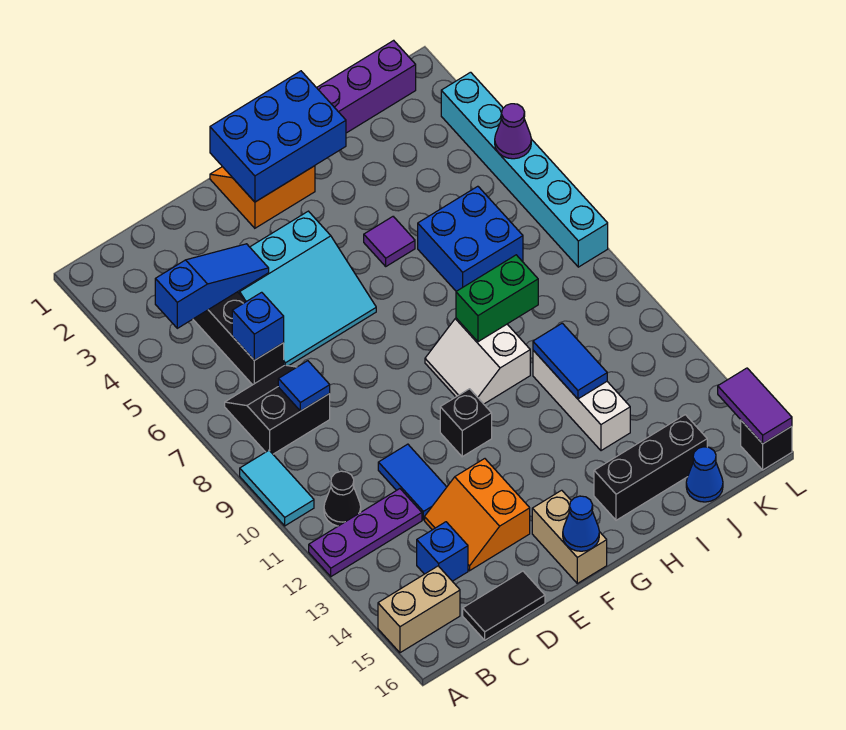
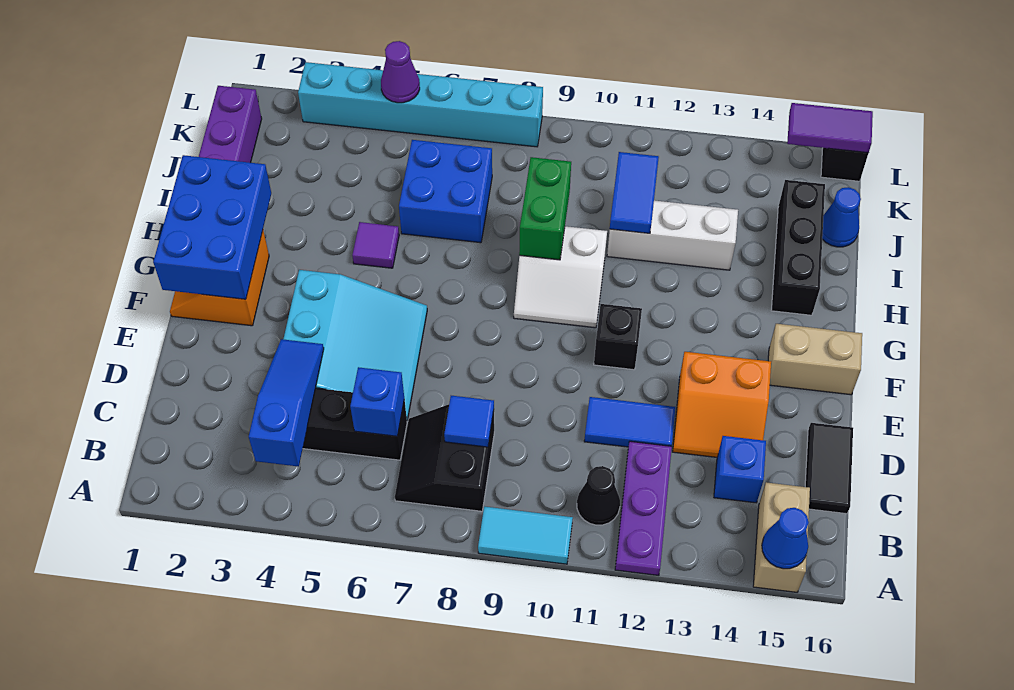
blue 1x1 cone [563,496,599,551] -> blue 1x1 cone moved to [762,508,809,569]
blue 1x2 tile [533,323,607,399] -> blue 1x2 tile turned to [610,152,659,233]

